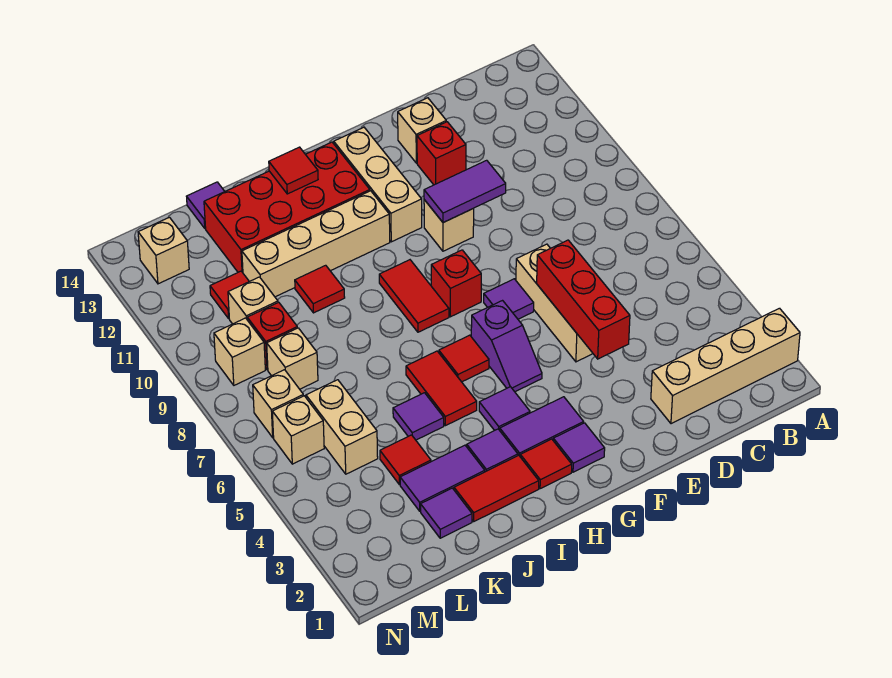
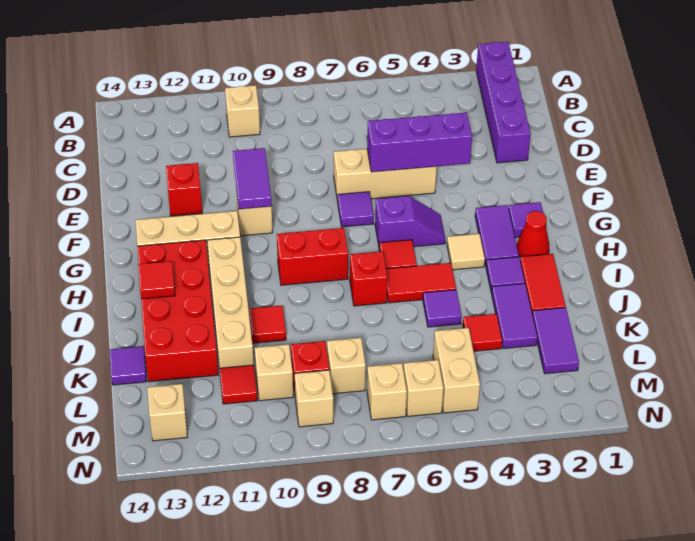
tan 1x4 brick [651,308,800,424] -> purple 1x4 brick [476,42,531,163]
red 1x3 brick [537,240,630,359] -> purple 1x3 brick [367,113,472,172]
tan 1x1 brick [398,98,446,163] -> tan 1x1 brick moved to [225,85,260,137]
red 1x1 brick [431,250,481,317] -> red 1x1 brick moved to [350,251,387,306]
red 1x1 tile [520,439,572,489] -> red 1x1 cone [517,211,549,257]
purple 1x1 tile [479,387,530,430] -> tan 1x1 tile [447,234,485,270]
red 1x2 tile [379,260,449,332] -> red 1x2 brick [277,228,348,285]
purple 1x1 tile [421,488,472,538] -> purple 1x2 tile [532,308,579,374]
tan 1x2 brick [306,380,378,474] -> tan 1x2 brick turned to [433,328,480,413]

